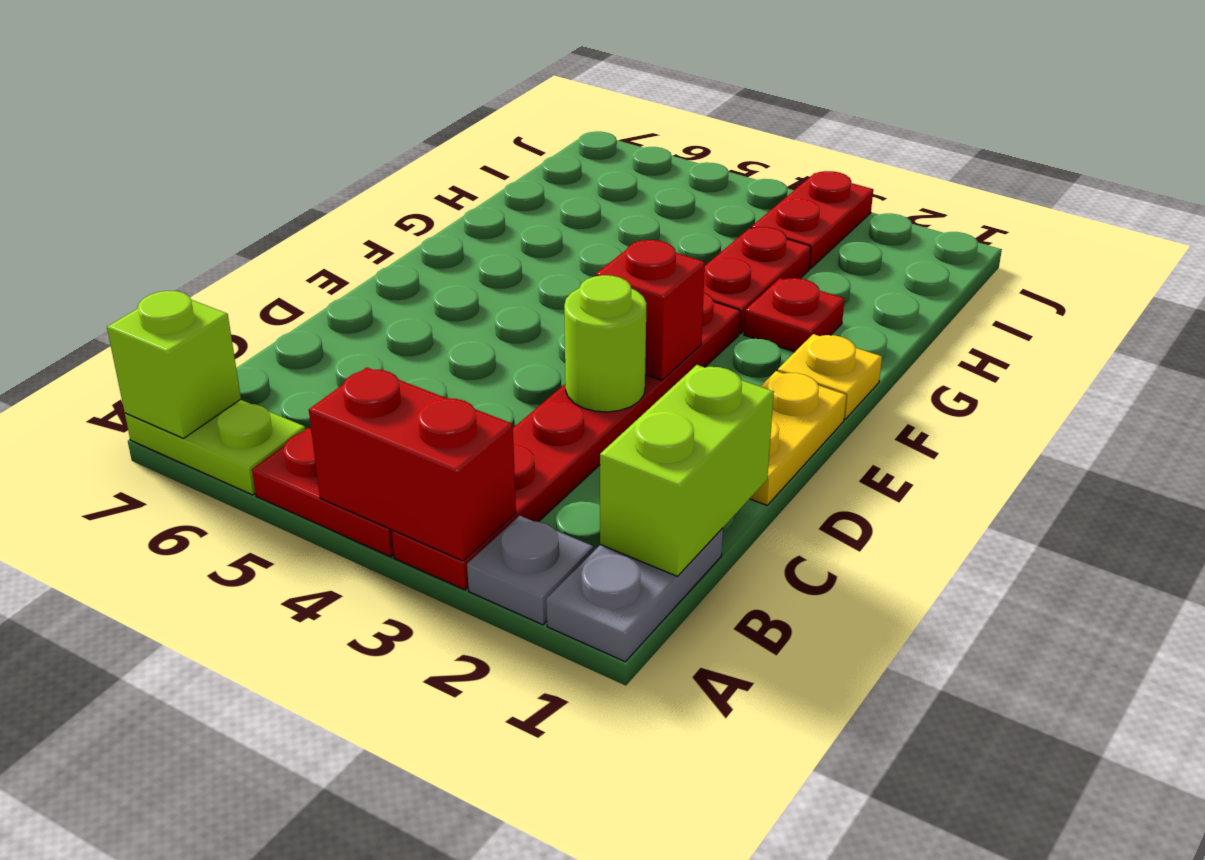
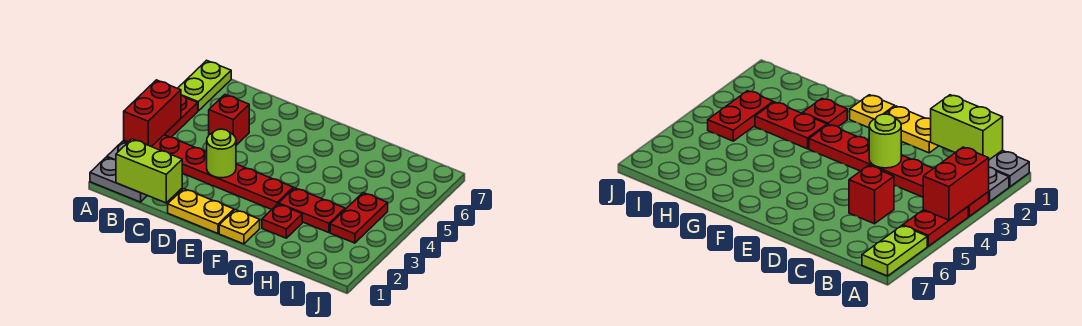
lime 1x1 brick [107,291,241,438] -> none
red 1x1 brick [596,240,705,381] -> red 1x1 brick moved to [209,95,249,145]
red 1x2 plate [751,171,873,269] -> red 1x2 plate turned to [330,193,388,243]

